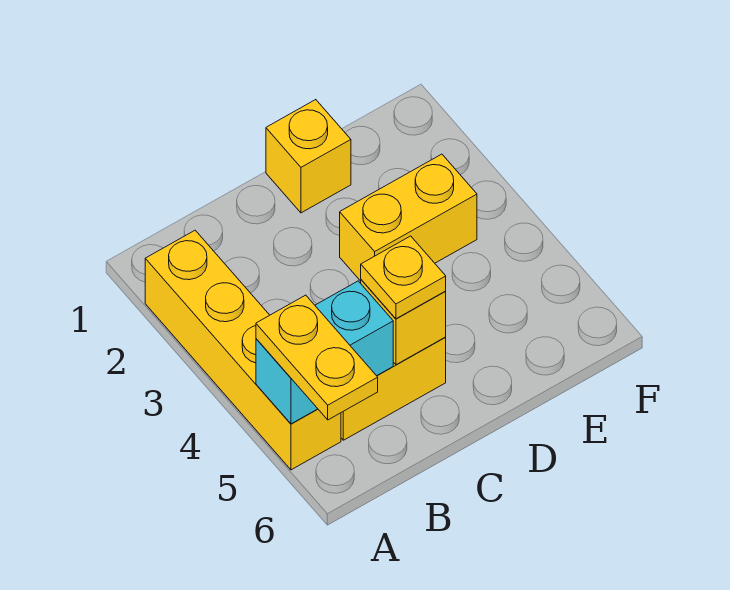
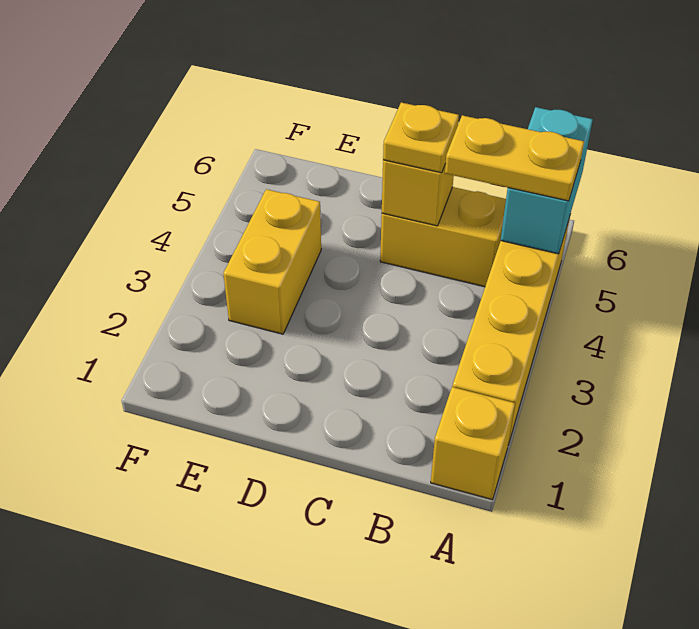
cyan 1x2 brick [256,281,393,424] -> cyan 1x2 brick turned to [501,107,593,254]
yellow 1x2 plate [256,295,378,420] -> yellow 1x2 plate turned to [445,115,584,201]
yellow 1x1 brick [266,100,351,213] -> yellow 1x1 brick moved to [431,387,515,500]
yellow 1x2 brick [340,154,477,281] -> yellow 1x2 brick turned to [223,189,321,334]

